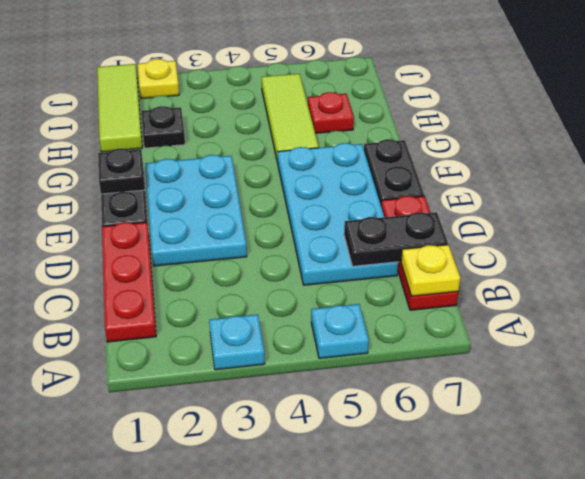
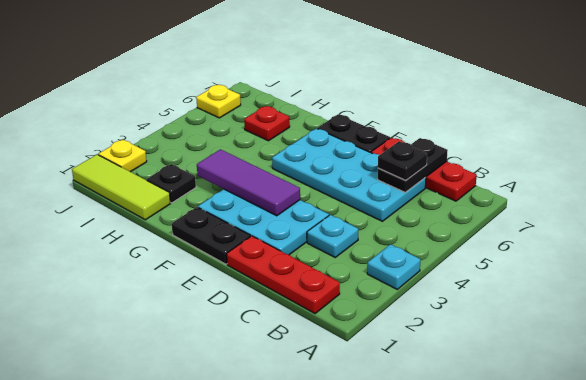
cyan 1x1 plate [311,304,369,358] -> cyan 1x1 plate moved to [307,215,358,257]
yellow 1x1 plate [401,245,460,296] -> yellow 1x1 plate moved to [196,85,241,118]
none -> purple 1x3 tile [197,149,300,216]
black 1x1 plate [98,149,145,194] -> black 1x1 plate moved to [378,141,427,180]
lime 1x3 tile [262,74,319,163] -> none

